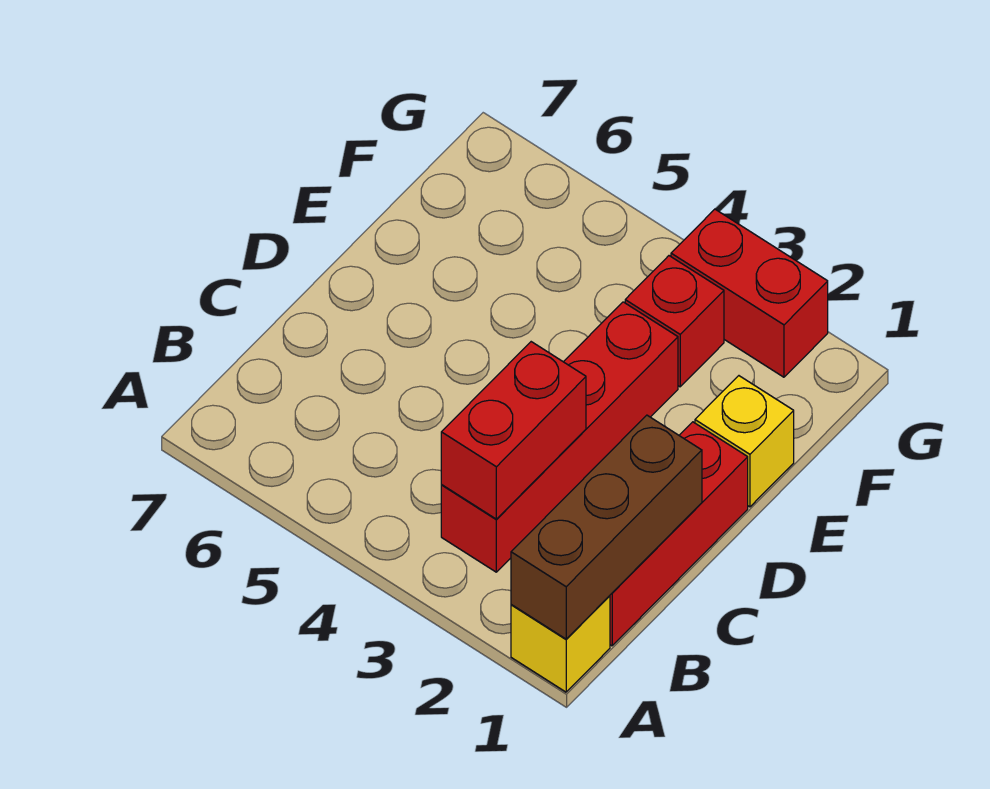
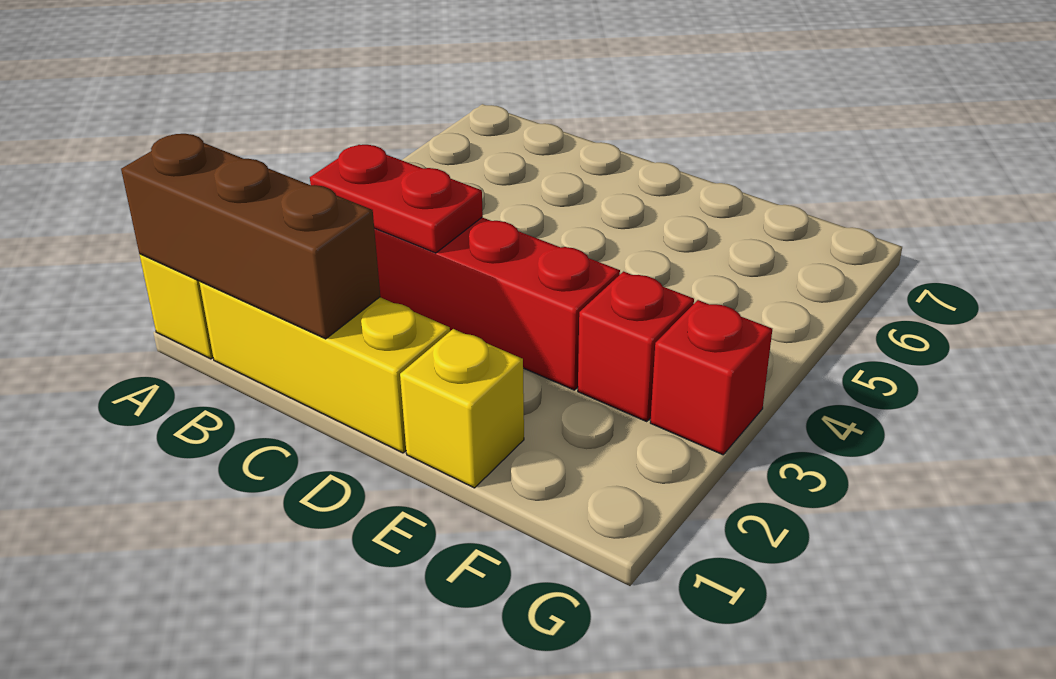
red 1x3 brick [610,422,748,646] -> yellow 1x3 brick [199,282,450,453]
red 1x2 brick [441,342,586,519] -> red 1x2 plate [310,145,483,253]
red 1x2 brick [671,209,828,377] -> red 1x1 brick [650,300,772,455]

